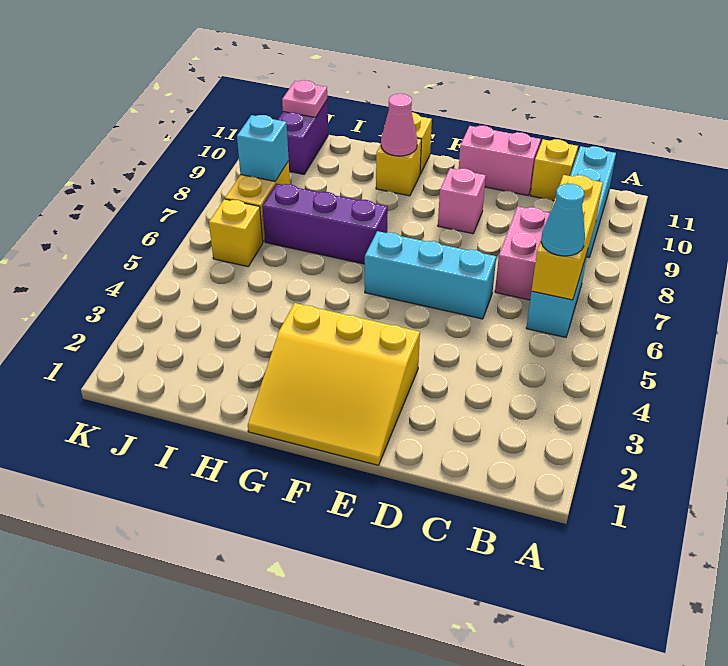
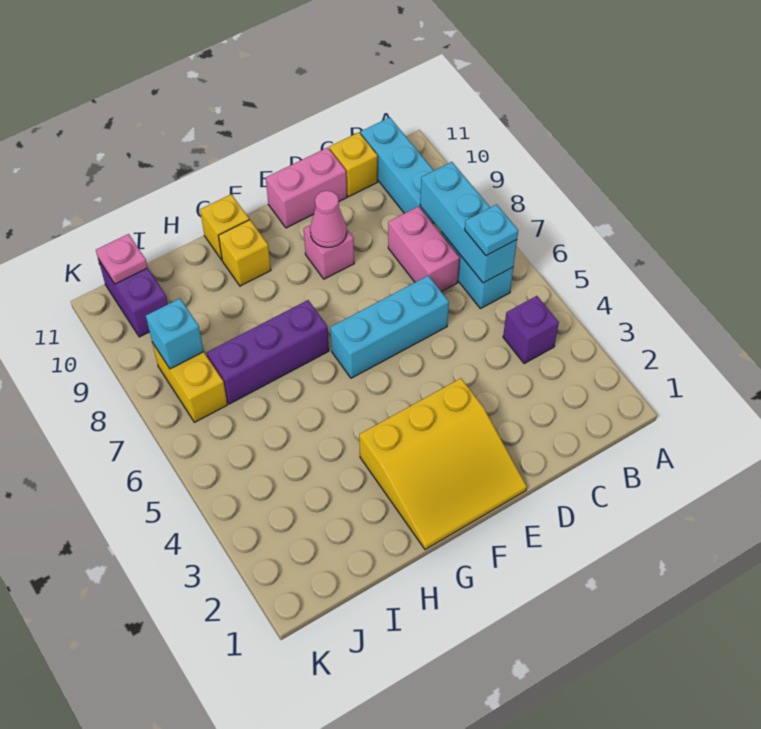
none -> purple 1x1 brick [503,296,559,364]
yellow 1x3 brick [532,175,603,300] -> cyan 1x3 brick [420,162,517,283]
cyan 1x1 cone [541,184,585,256] -> cyan 1x1 plate [465,204,518,256]
pink 1x1 cone [381,94,417,156] -> pink 1x1 cone moved to [310,191,347,247]
yellow 1x1 brick [209,199,263,267] -> none

